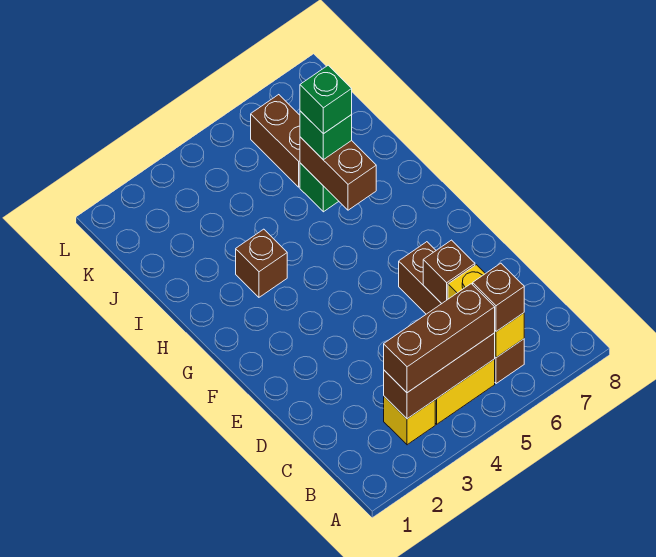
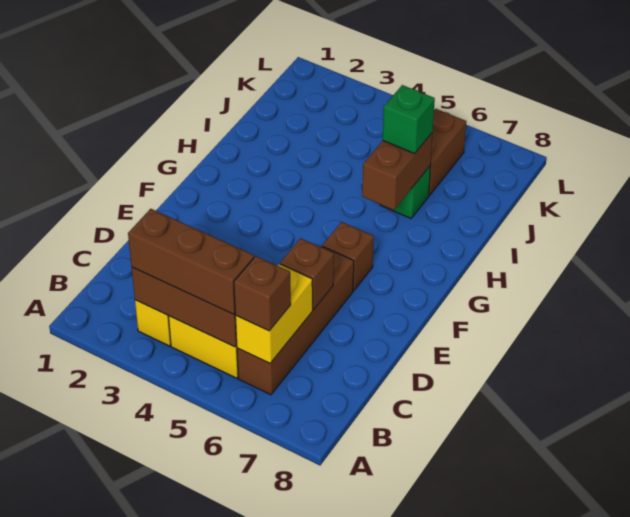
brown 1x1 brick [236,229,287,297] -> brown 1x1 brick moved to [322,222,374,290]
green 1x1 brick [300,65,352,134] -> none

